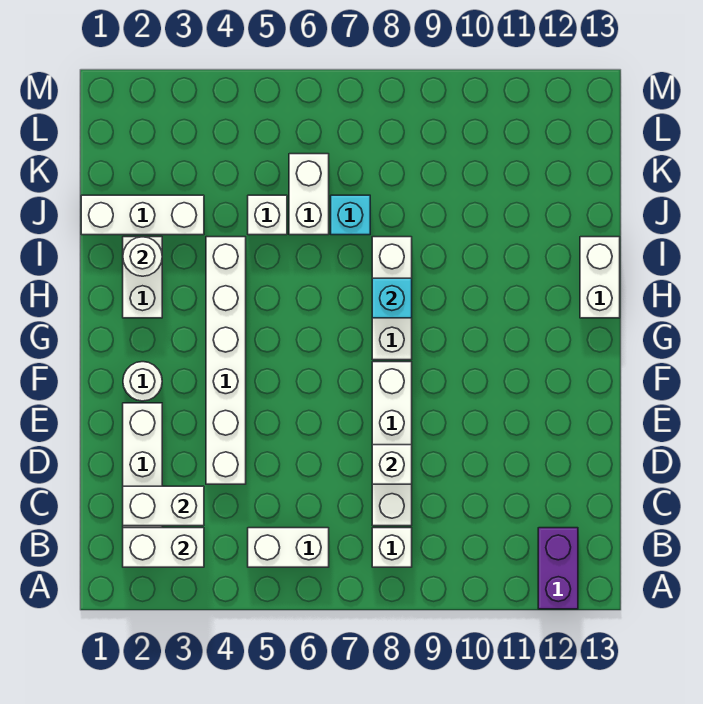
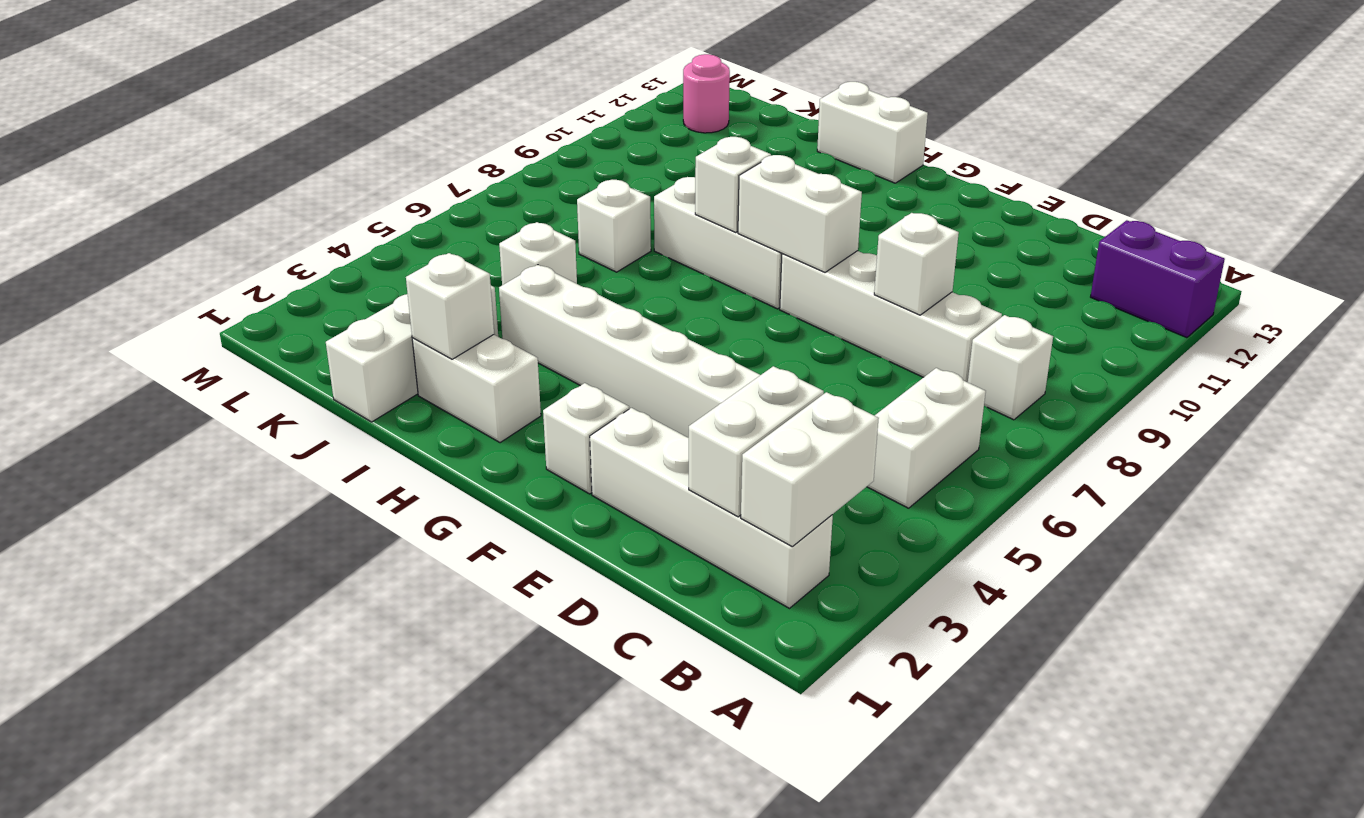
white 1x1 round brick [123,362,162,401] -> white 1x1 brick [543,383,629,494]
cyan 1x1 brick [372,278,412,318] -> white 1x1 brick [695,137,771,233]
white 1x1 round brick [123,237,162,276] -> white 1x1 brick [406,253,494,359]
white 1x2 brick [289,154,329,235] -> white 1x2 brick moved to [738,155,862,272]
cyan 1x1 brick [331,195,370,235] -> white 1x1 brick [577,180,651,272]
none -> pink 1x1 round brick [683,54,730,133]

